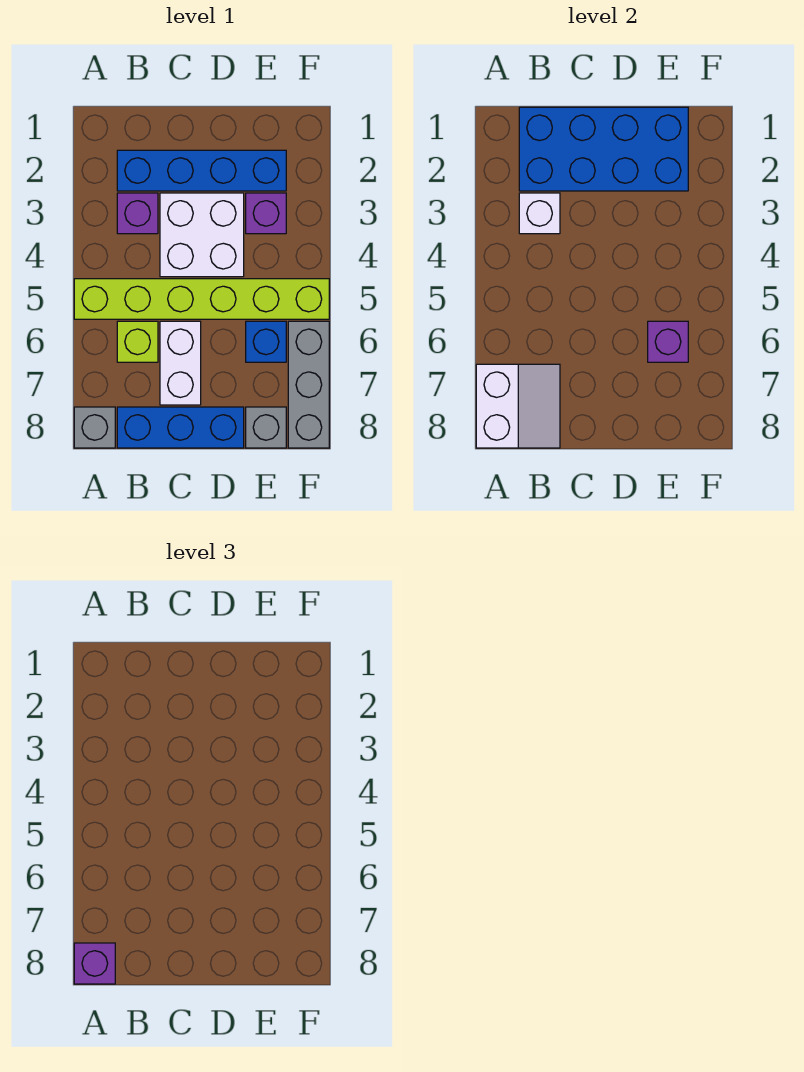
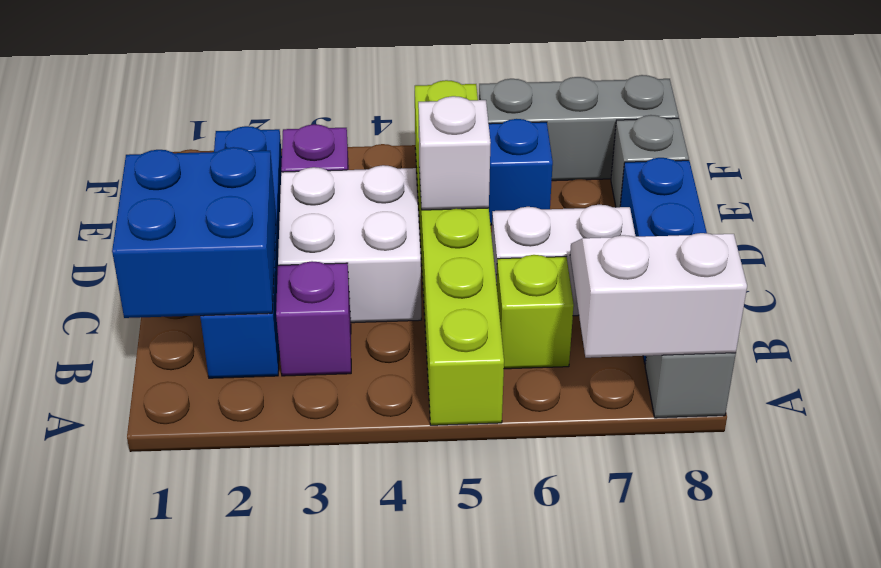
purple 1x1 brick [74,943,115,984] -> none
blue 2x4 brick [519,107,688,191] -> blue 2x2 brick [112,147,276,318]
white 1x1 brick [519,193,560,234] -> white 1x1 brick moved to [418,96,491,210]
purple 1x1 brick [648,321,688,362] -> none

